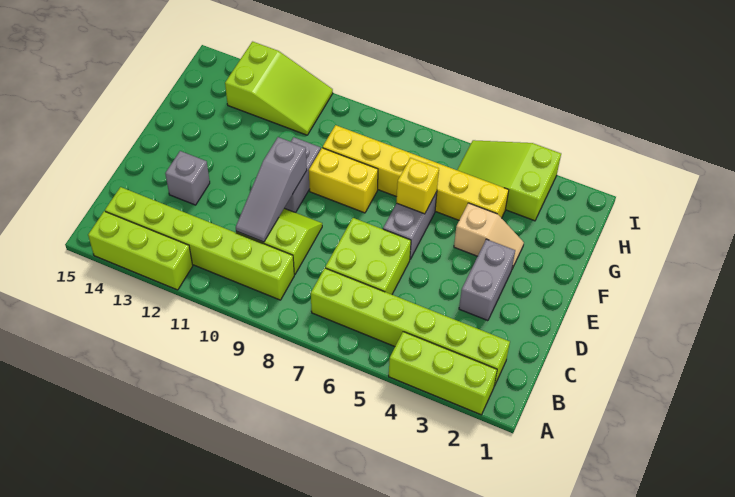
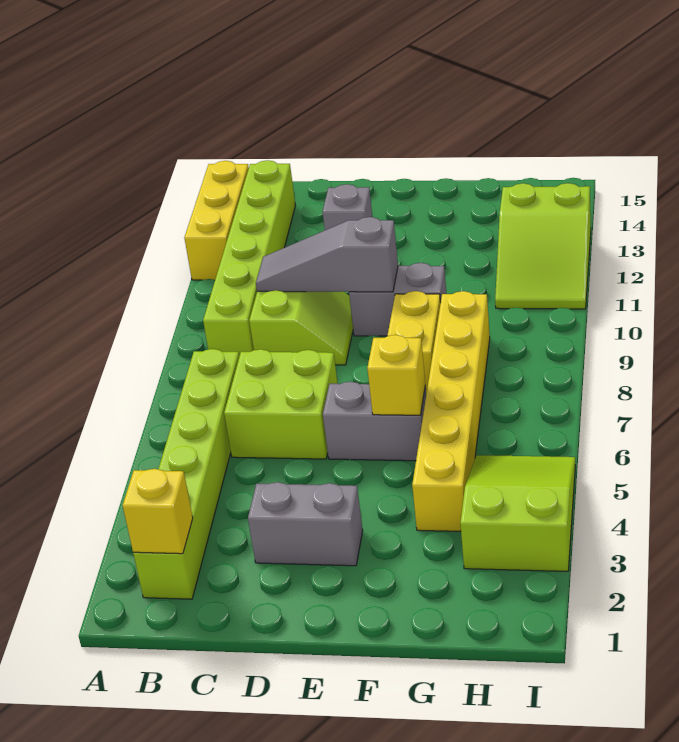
lime 1x3 brick [389,332,497,415] -> none
lime 1x3 brick [88,211,193,290] -> yellow 1x3 brick [184,161,249,280]
none -> yellow 1x1 brick [123,469,193,554]
tan 1x2 slope [454,203,524,269] -> none

